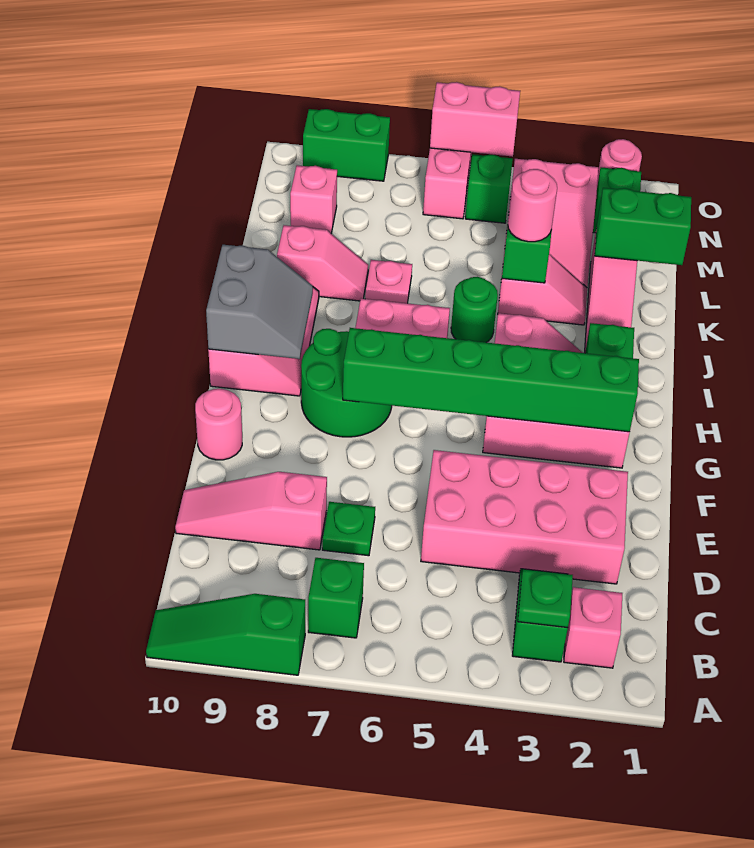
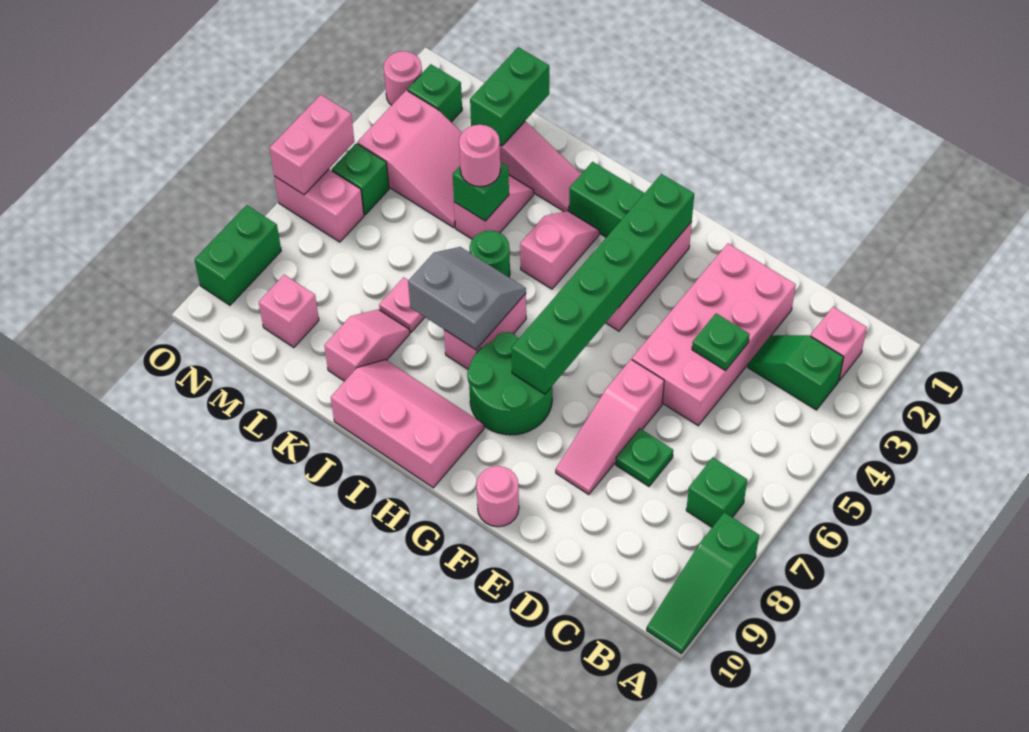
green 1x1 plate [518,569,573,628] -> green 1x1 plate moved to [692,313,750,370]
pink 1x3 slope [175,472,327,550] -> pink 1x3 slope moved to [556,360,664,495]
grey 2x2 slope [206,245,313,359] -> grey 2x2 slope moved to [408,247,526,350]

